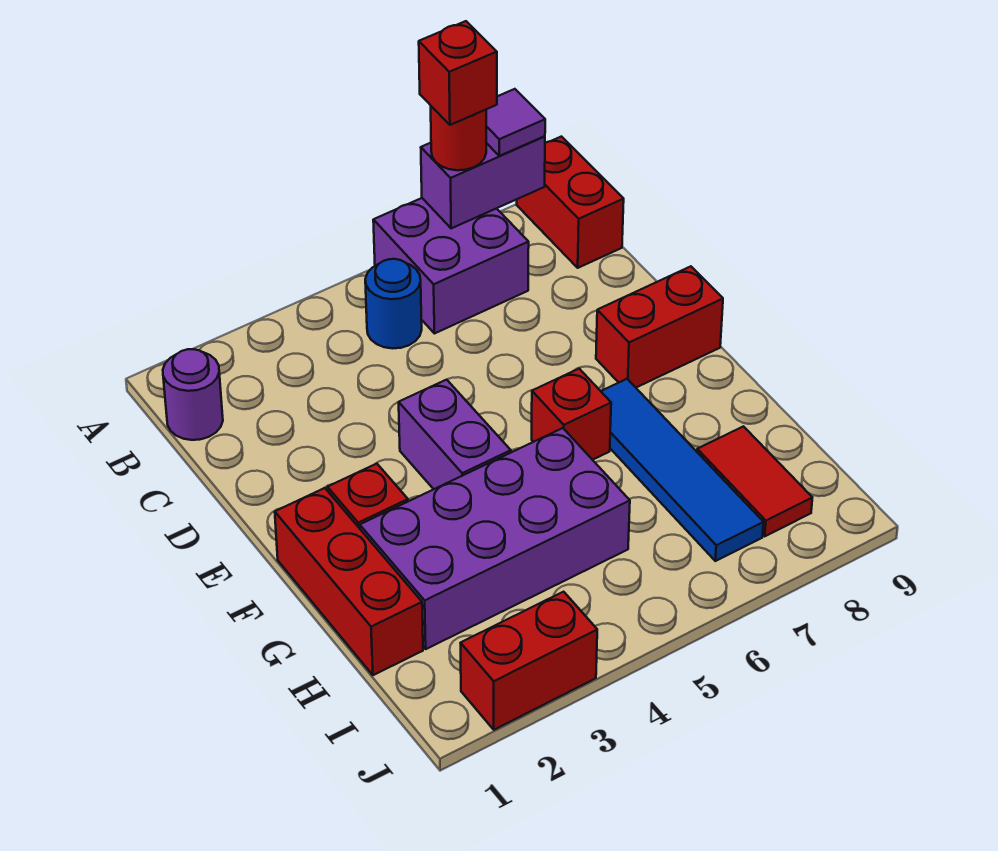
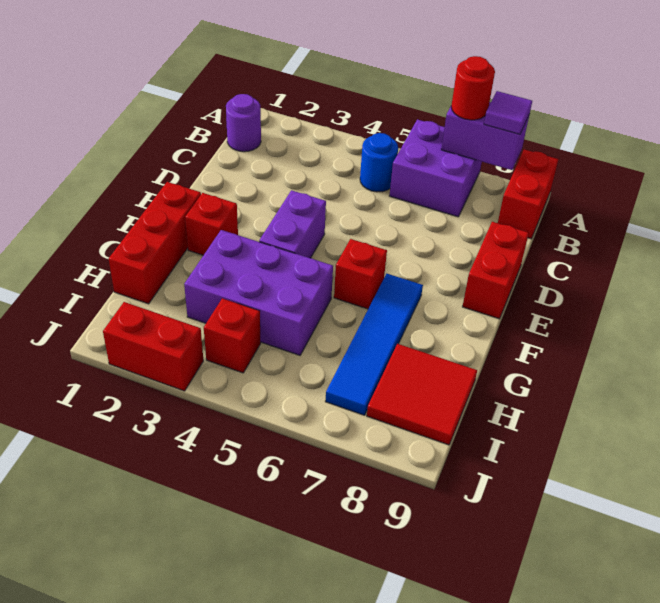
red 1x1 brick [419,21,497,125] -> red 1x1 brick moved to [204,298,261,373]
red 1x2 brick [596,266,723,387] -> red 1x2 brick turned to [463,222,529,319]
purple 2x4 brick [360,428,630,649] -> purple 2x3 brick [184,230,333,355]
red 1x2 tile [697,426,812,536] -> red 2x2 tile [367,344,477,445]

